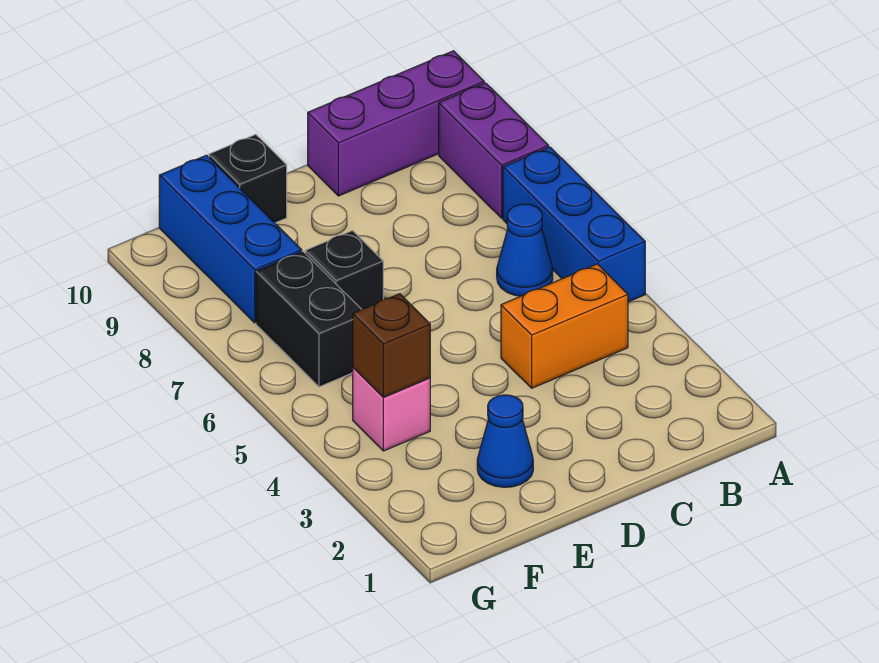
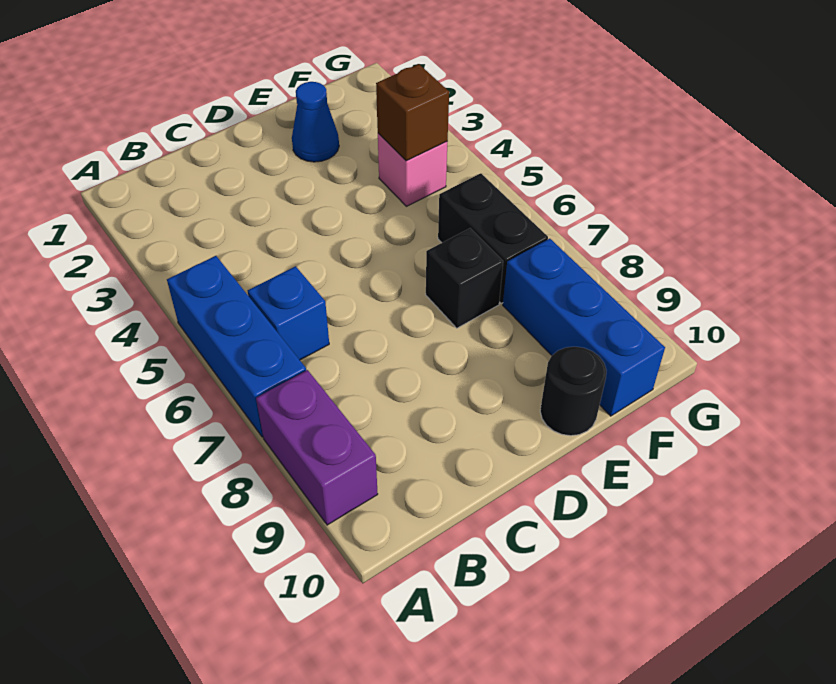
purple 1x3 brick [308,51,484,196] -> none
orange 1x2 brick [501,264,628,388] -> none
blue 1x1 cone [497,204,553,296] -> blue 1x1 brick [248,266,329,360]
black 1x1 brick [209,134,287,223] -> black 1x1 round brick [540,347,606,436]

